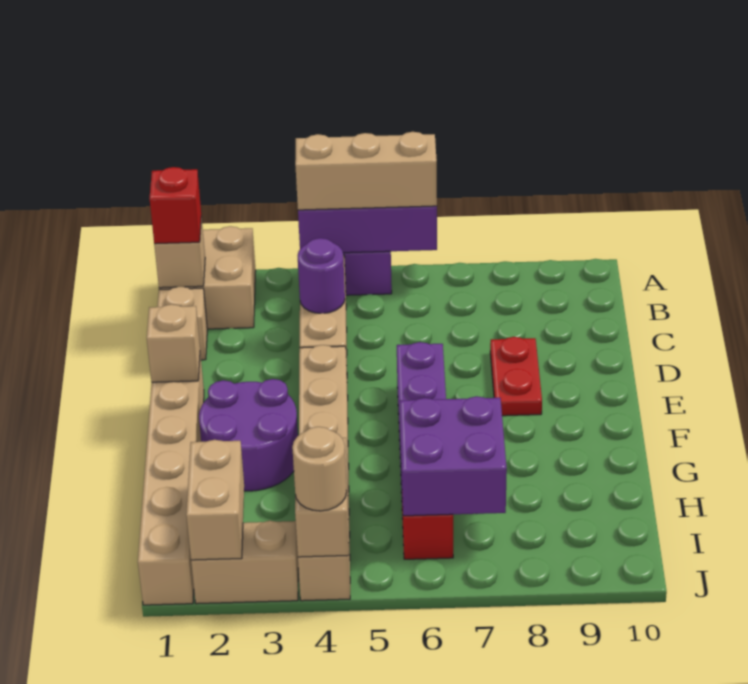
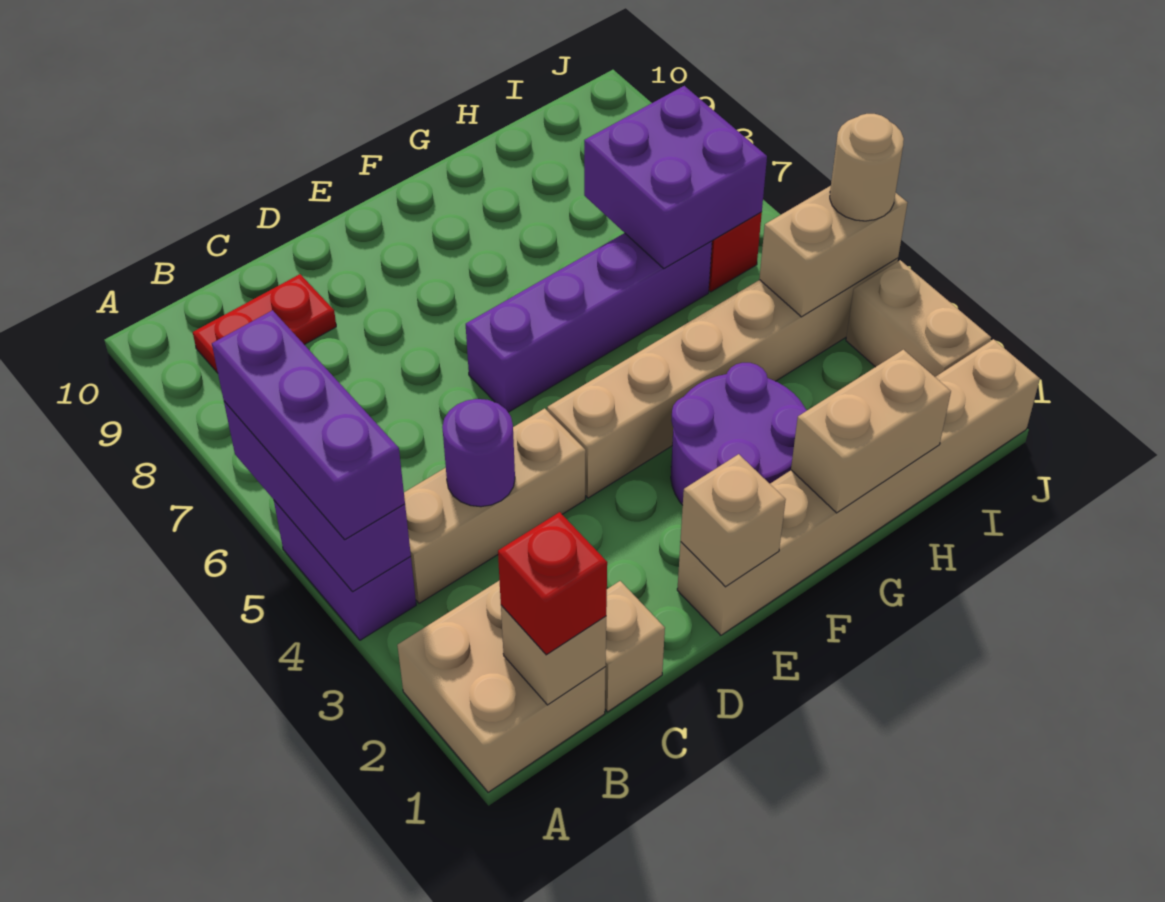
tan 1x3 brick [295,132,437,210] -> purple 1x3 brick [212,310,405,540]
red 1x2 plate [490,337,542,416] -> red 1x2 plate moved to [193,274,336,373]
tan 1x2 brick [186,440,244,560] -> tan 1x2 brick moved to [791,349,951,513]

